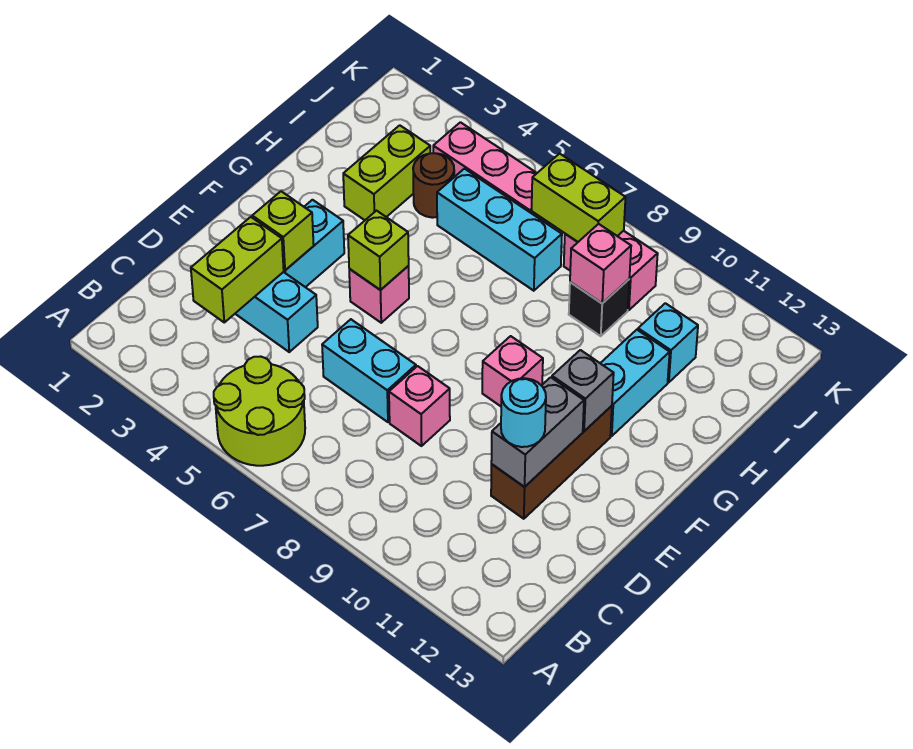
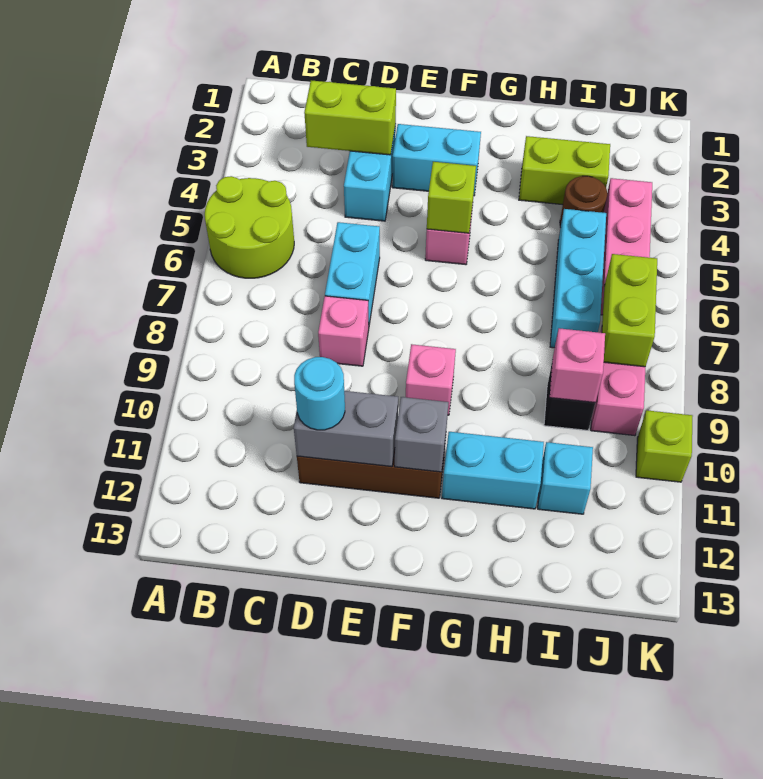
lime 1x1 brick [252,191,314,270] -> lime 1x1 brick moved to [636,410,693,482]

